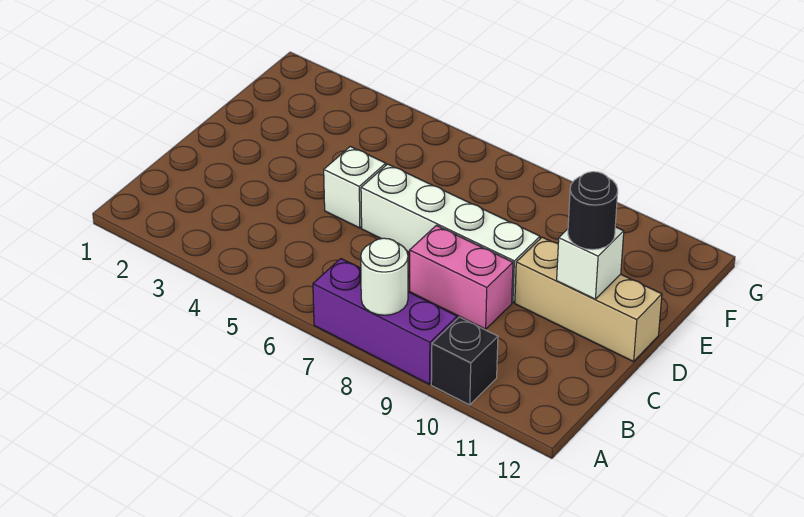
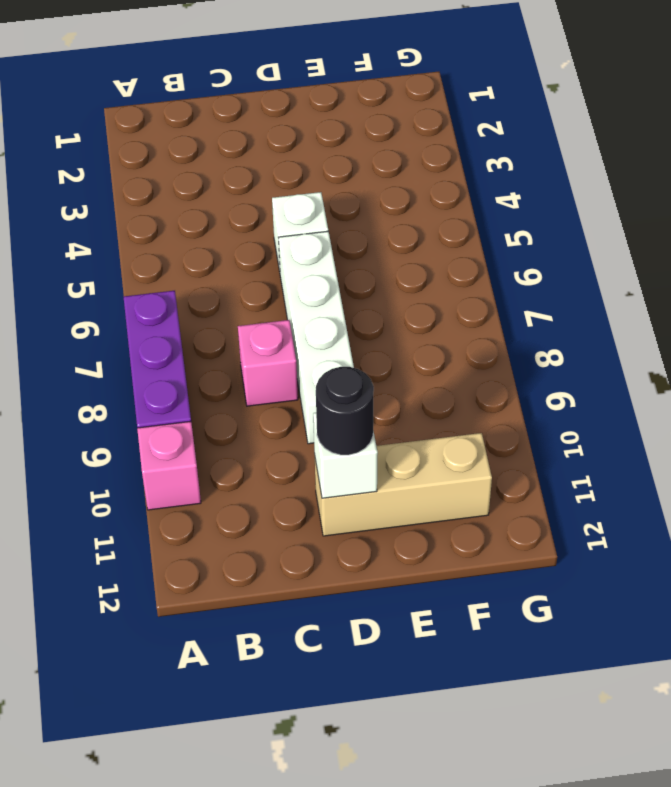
white 1x1 round brick [361,238,408,315] -> none
black 1x1 brick [431,317,498,405] -> pink 1x1 brick [137,421,201,510]
pink 1x2 brick [410,225,513,329] -> pink 1x1 brick [238,320,298,406]
tan 1x3 brick [515,237,662,362] -> tan 1x3 brick turned to [315,433,492,536]

